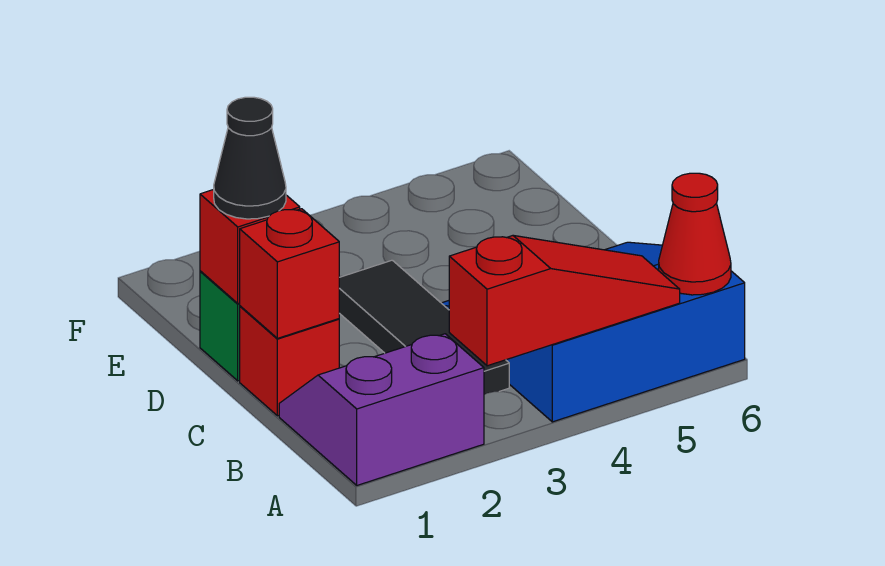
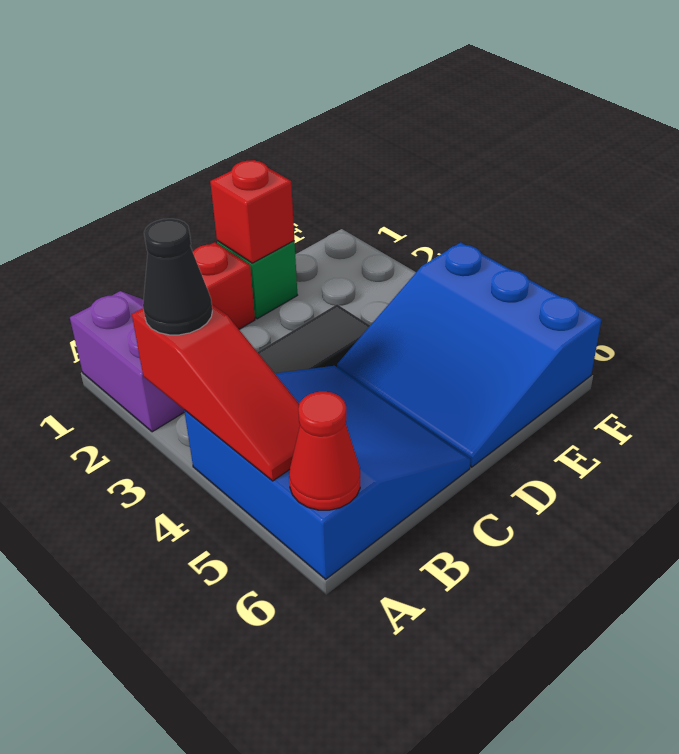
red 1x1 brick [240,209,339,338] -> none
black 1x1 cone [214,97,286,219] -> black 1x1 cone moved to [143,219,212,335]
none -> blue 3x3 slope [337,242,602,467]

